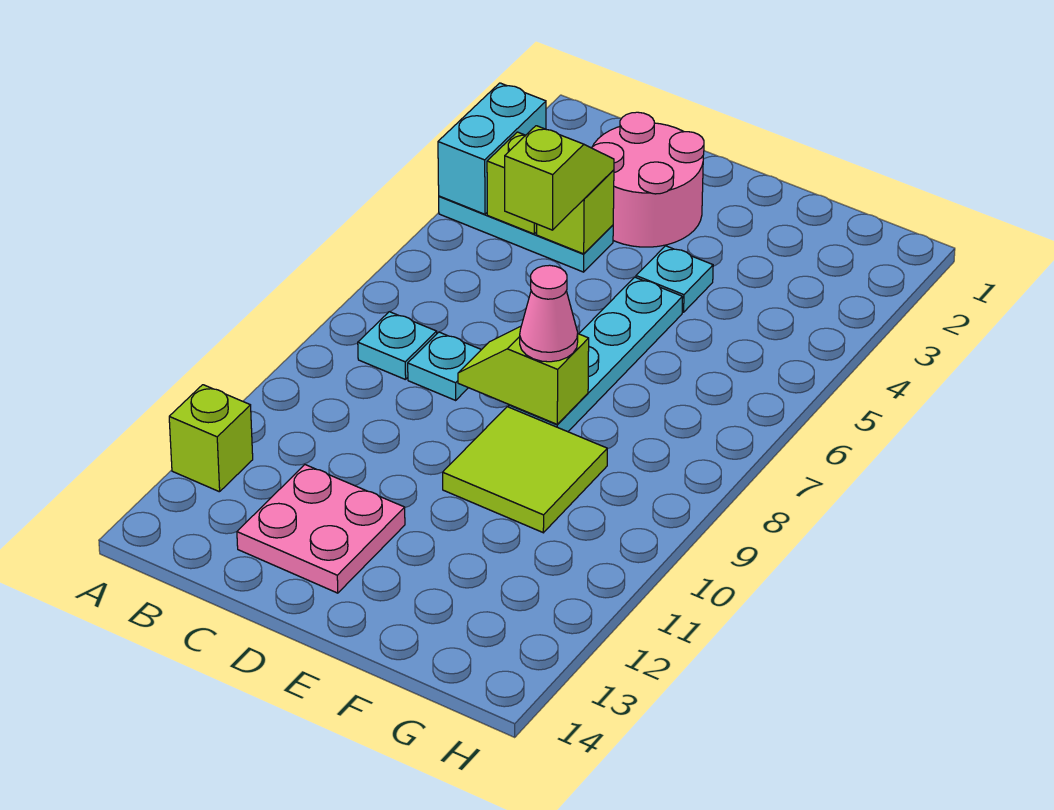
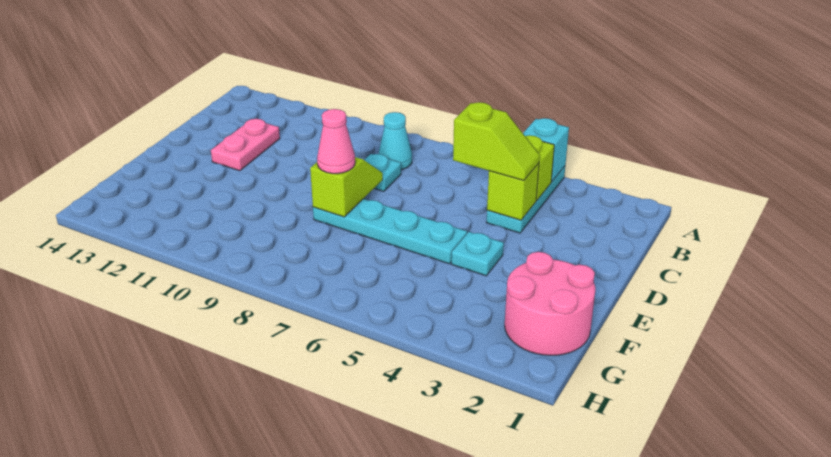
cyan 1x2 brick [438,83,546,214] -> cyan 1x1 brick [523,118,569,182]
lime 1x1 brick [169,385,253,492] -> none
cyan 1x1 plate [358,312,437,380] -> cyan 1x1 cone [378,112,412,170]
pink 2x2 round brick [592,112,704,247] -> pink 2x2 round brick moved to [505,252,595,355]
pink 2x2 plate [237,465,405,593] -> pink 1x2 plate [211,119,280,171]
lime 2x2 tile [443,407,607,533] -> none

